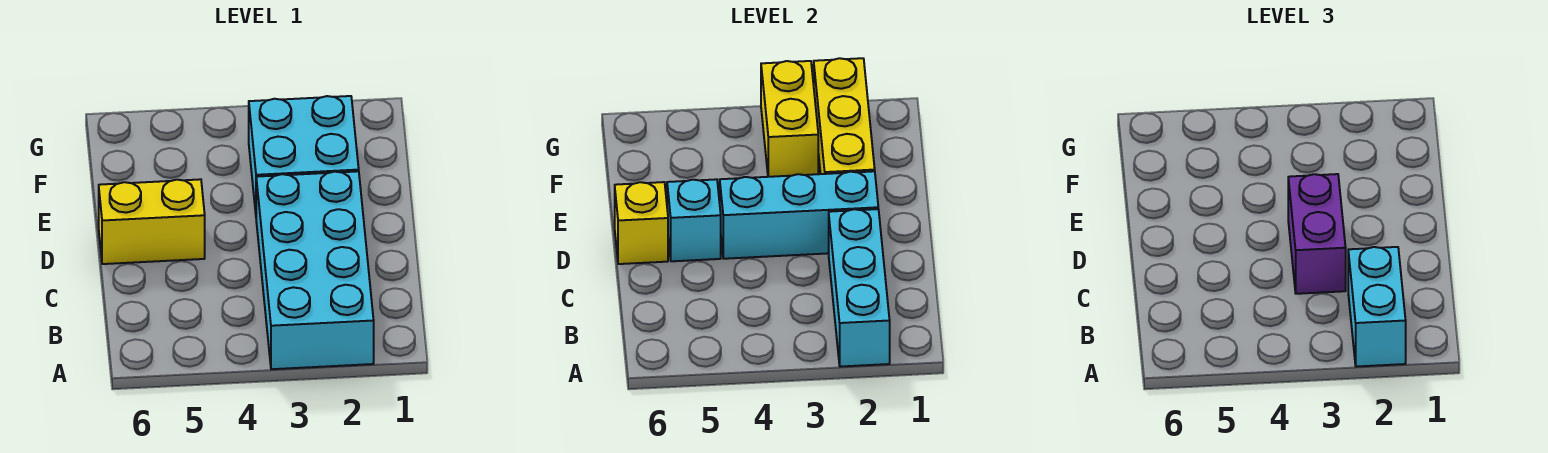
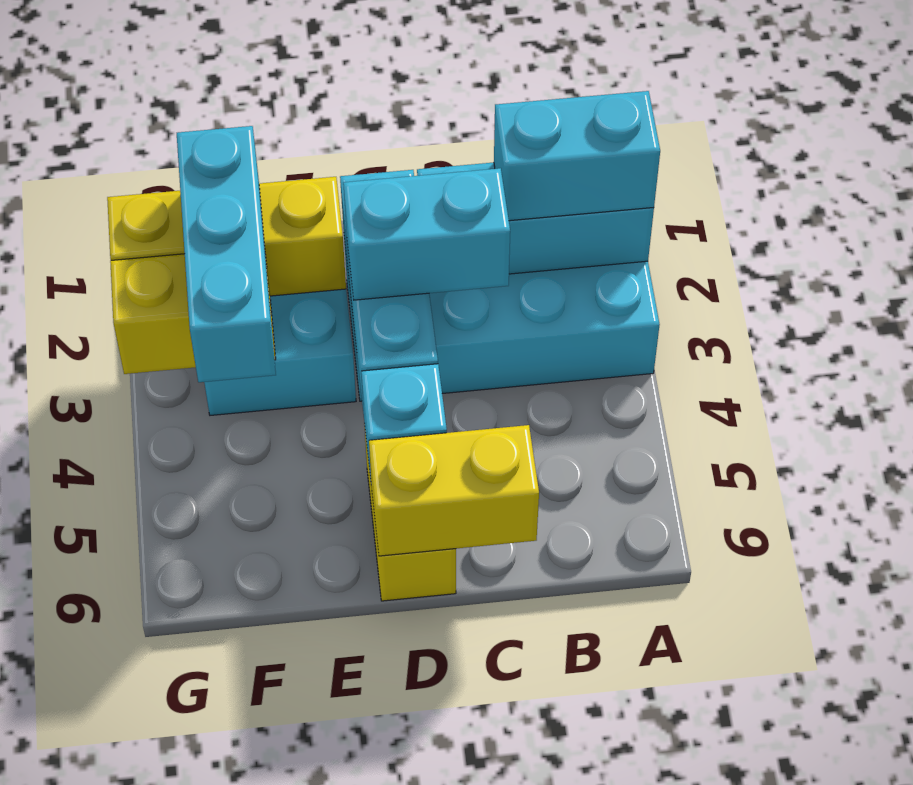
purple 1x2 brick [1288,174,1346,294] -> cyan 1x2 brick [343,168,510,300]
yellow 1x1 brick [615,182,668,264] -> yellow 1x2 brick [369,425,539,556]
none -> cyan 1x3 brick [177,126,276,382]

